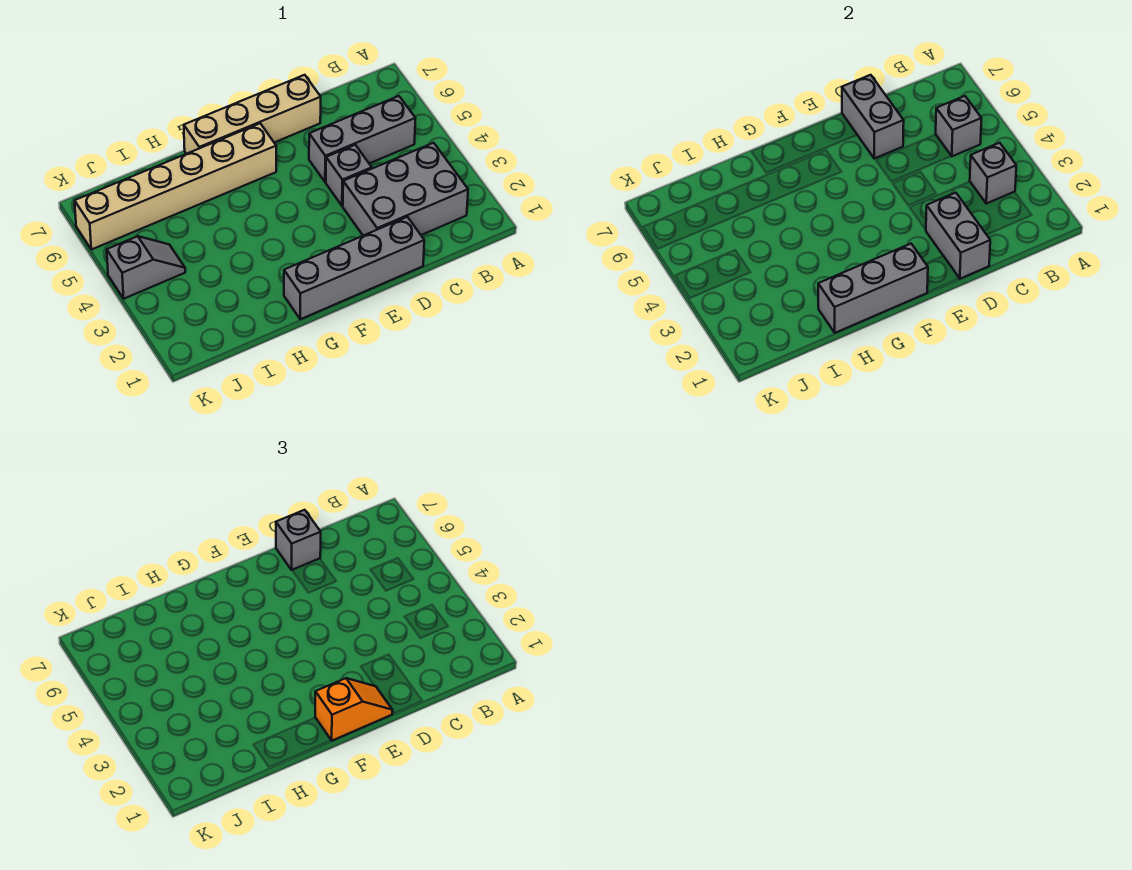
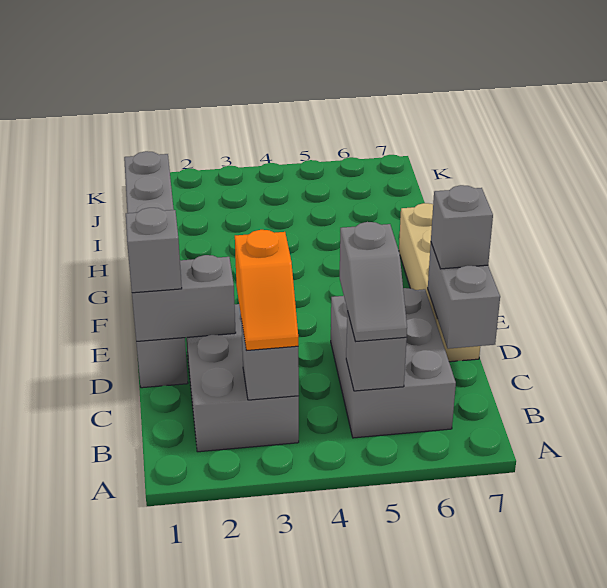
grey 1x3 brick [309,96,415,182] -> grey 2x3 brick [331,288,456,438]
grey 1x1 brick [326,145,372,206] -> grey 1x1 brick moved to [126,208,182,293]
grey 1x2 brick [842,75,904,158] -> grey 1x2 brick turned to [428,243,500,349]
orange 1x2 slope [315,678,392,741] -> orange 1x2 slope moved to [235,230,298,351]
tan 1x6 brick [75,124,276,250] -> none
grey 1x2 slope [107,236,185,299] -> grey 1x2 slope moved to [340,222,407,342]

